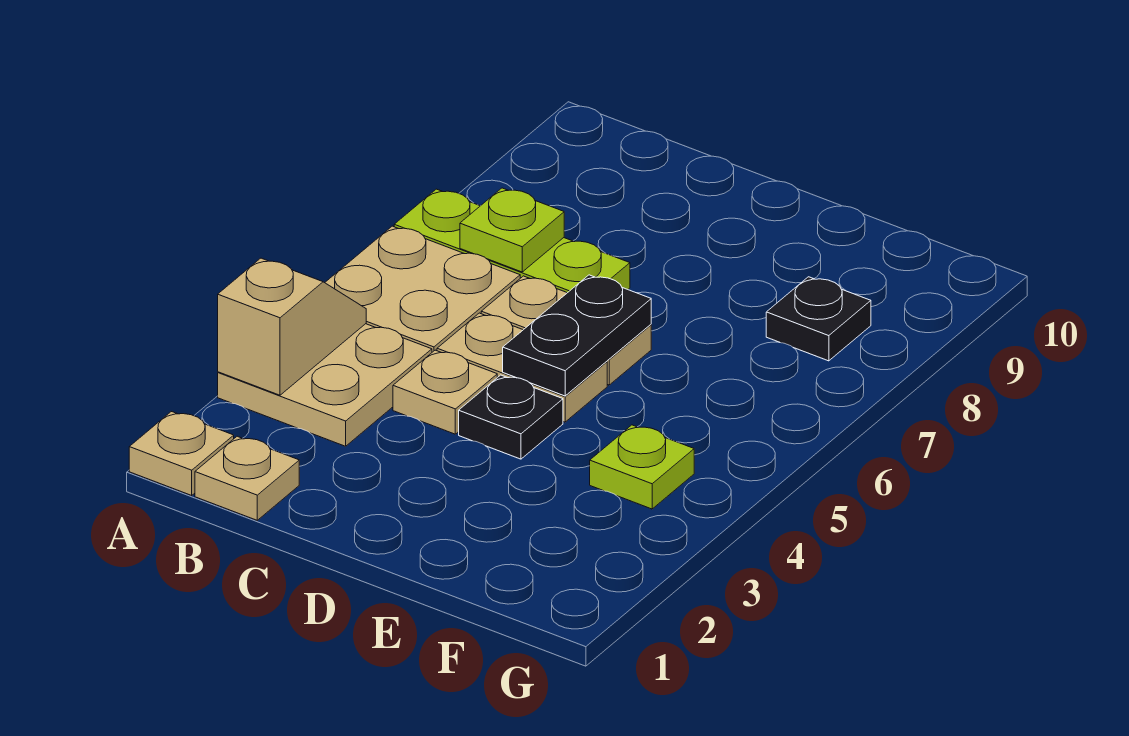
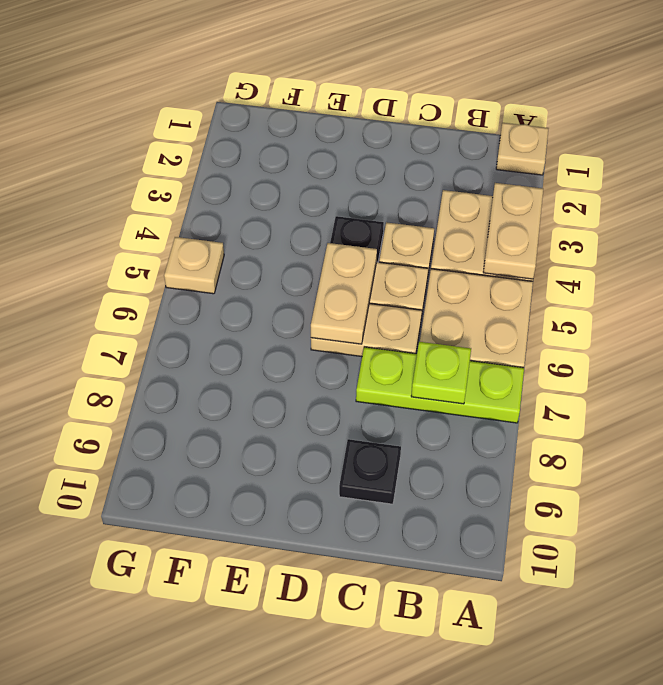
tan 1x2 slope [218,258,366,395] -> tan 1x2 plate [483,183,543,279]
tan 1x1 plate [195,436,299,520] -> tan 1x1 plate moved to [164,237,224,294]
black 1x2 plate [503,275,651,396] -> tan 1x2 plate [311,243,377,344]
lime 1x1 plate [590,425,694,509] -> none
black 1x1 plate [766,277,871,361] -> black 1x1 plate moved to [339,439,401,504]

